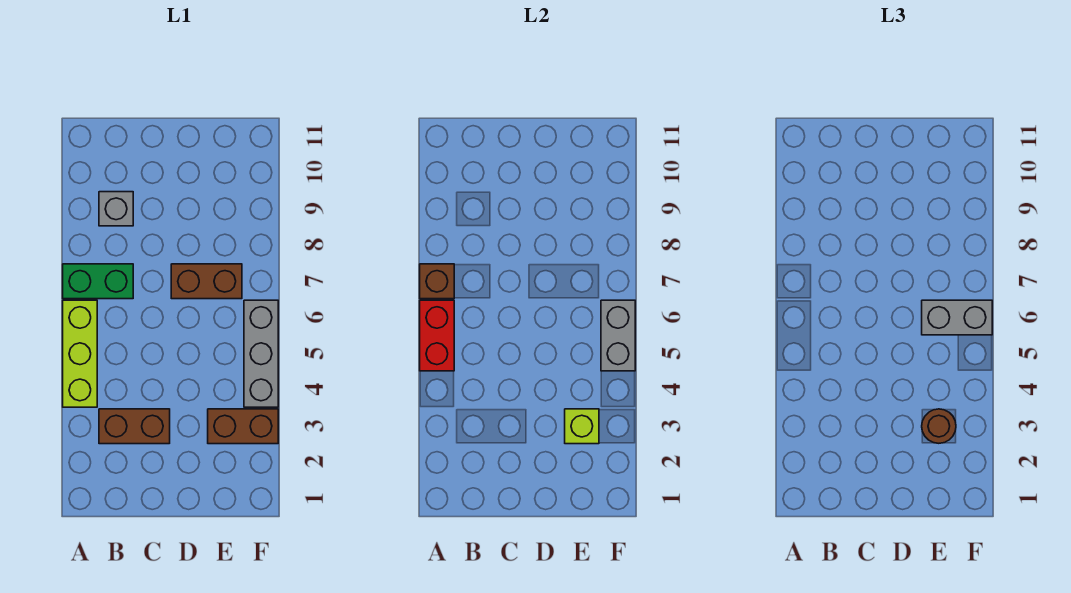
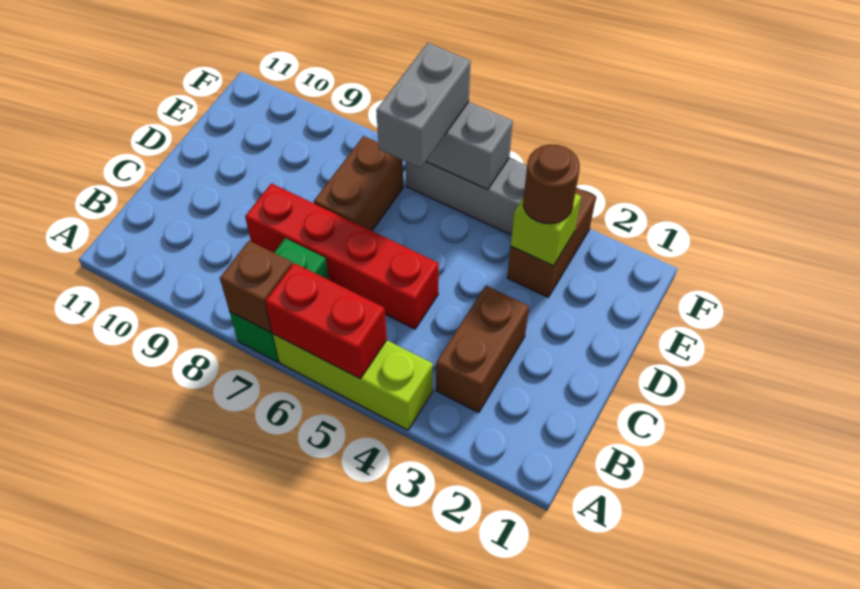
grey 1x1 brick [99,192,133,226] -> none
none -> red 1x4 brick [245,183,439,329]

